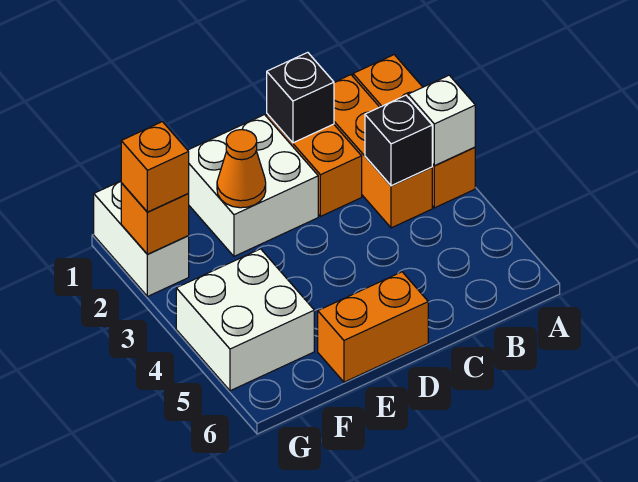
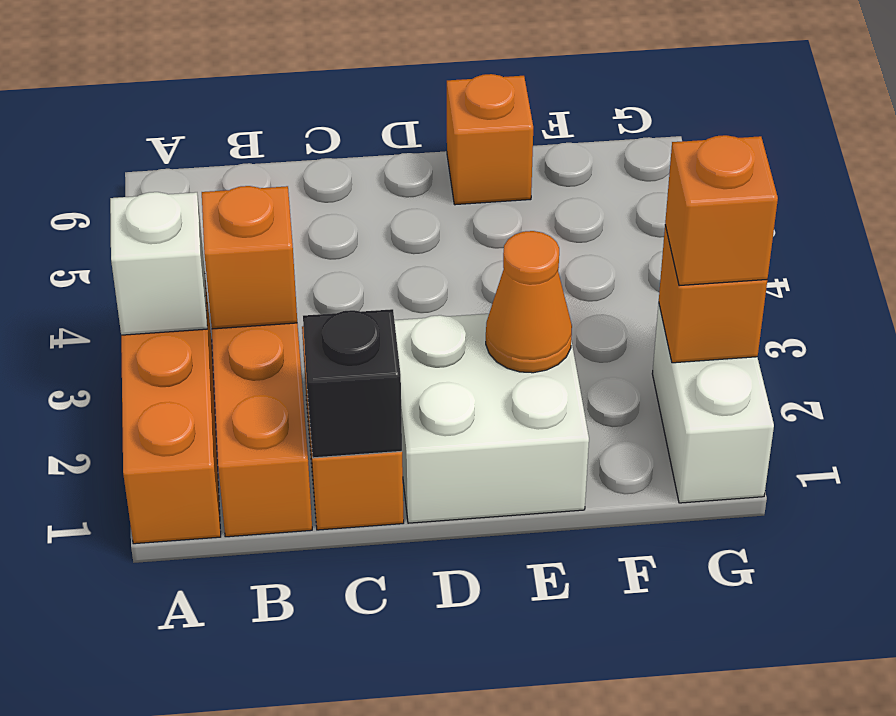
black 1x1 brick [365,95,432,186] -> orange 1x1 brick [202,186,297,329]
orange 1x2 brick [318,272,428,382] -> orange 1x1 brick [447,74,533,205]
white 2x2 brick [176,249,314,391] -> none

